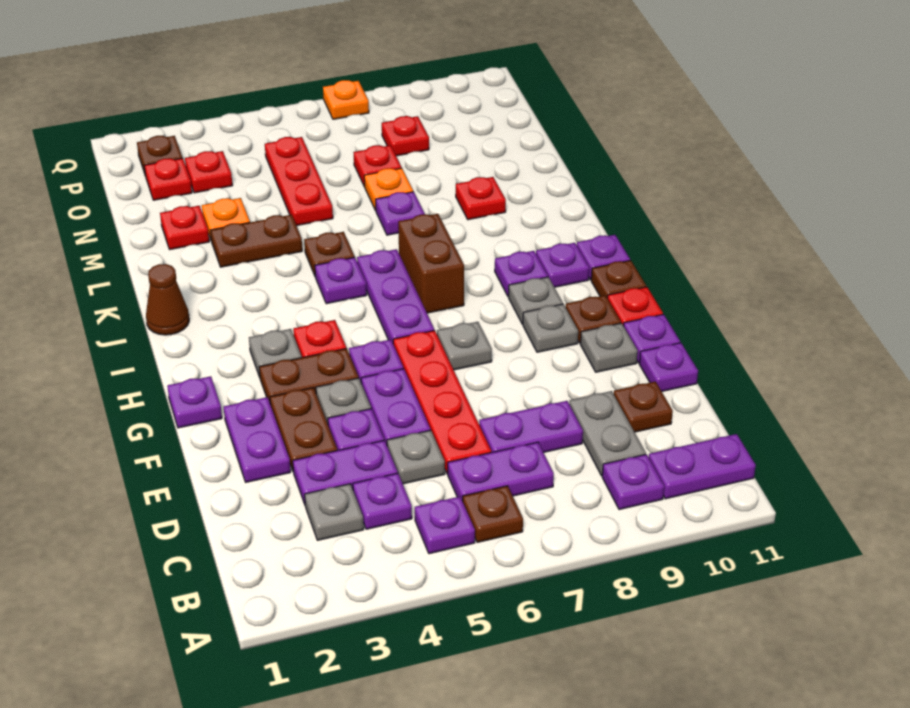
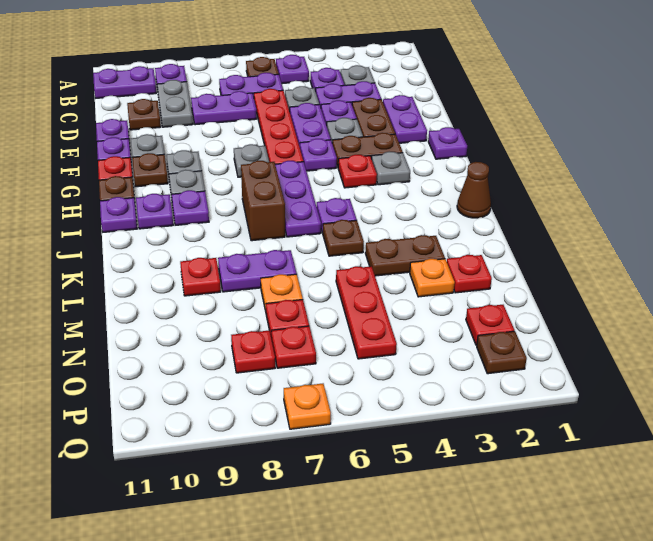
purple 1x1 plate [376,192,425,235] -> purple 1x2 plate [218,250,297,292]
red 1x1 plate [185,151,233,193] -> red 1x1 plate moved to [271,326,316,368]

